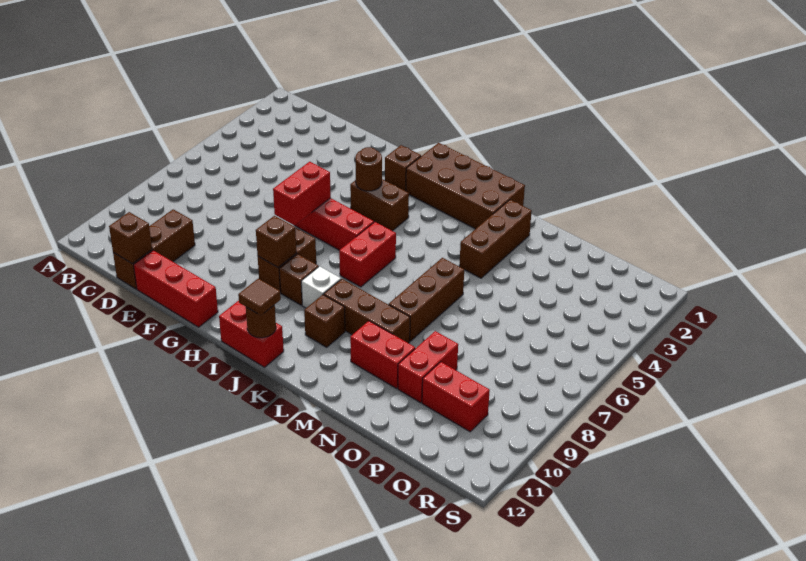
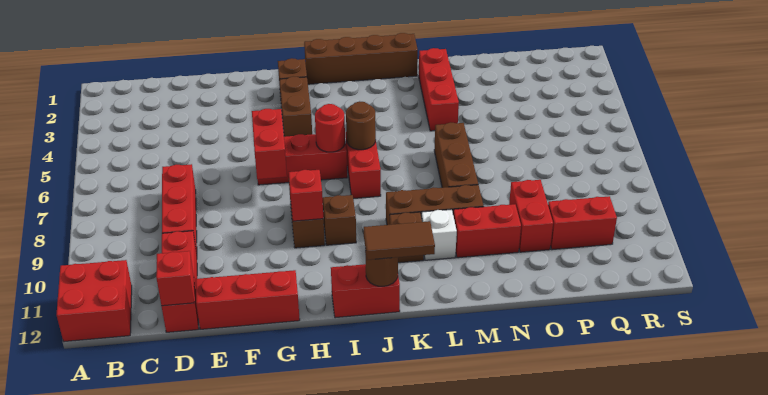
none -> red 2x2 brick [56,260,132,342]
none -> red 1x3 brick [162,164,197,253]
brown 1x3 brick [113,209,195,289] -> red 1x3 brick [162,231,198,332]
brown 1x1 brick [109,212,152,264] -> red 1x1 brick [156,251,194,306]
brown 1x2 brick [350,179,409,231] -> brown 1x2 brick turned to [279,76,312,137]
brown 1x1 round brick [355,147,382,191] -> brown 1x1 round brick moved to [346,101,376,150]
brown 1x1 brick [256,216,297,267] -> red 1x1 brick [289,170,323,221]
brown 2x4 brick [406,143,525,229] -> brown 1x4 brick [304,33,418,84]
none -> red 1x1 round brick [315,104,345,152]
white 1x1 brick [301,266,341,308] -> white 1x1 brick moved to [421,209,457,260]
brown 1x1 tile [238,278,281,315] -> brown 1x2 tile [364,221,435,260]
brown 1x3 brick [459,200,532,278] -> red 1x3 brick [419,48,459,131]

